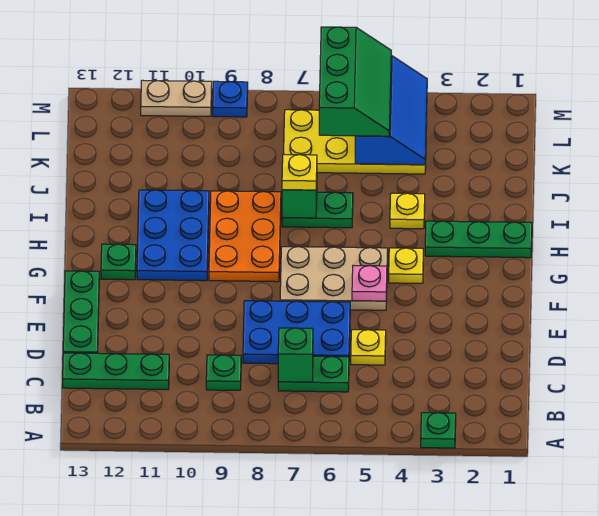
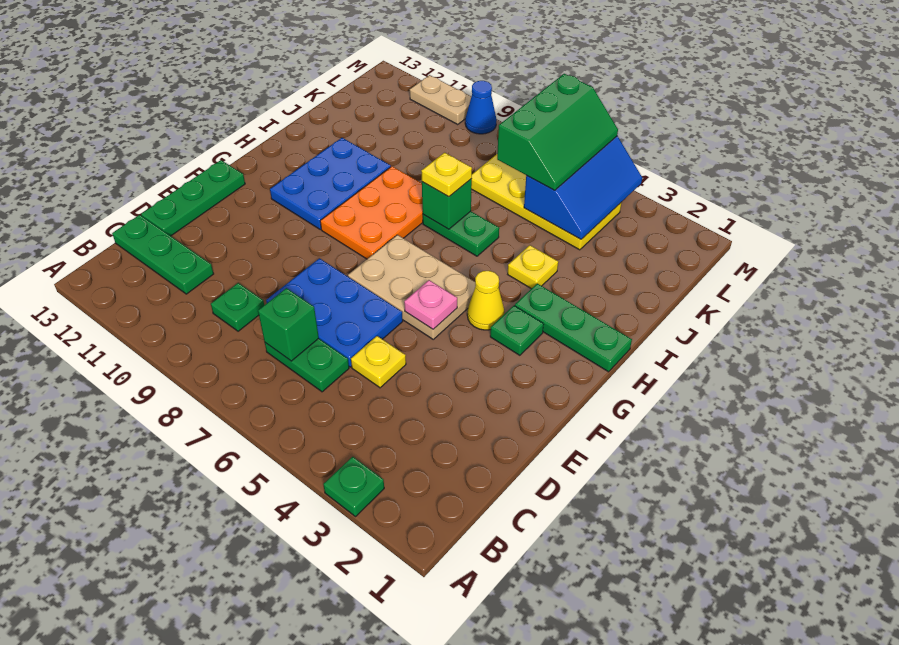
yellow 1x1 plate [389,248,423,283] -> yellow 1x1 cone [467,271,504,330]
green 1x1 plate [101,244,136,280] -> green 1x1 plate moved to [490,306,544,355]
blue 1x1 plate [213,81,248,117] -> blue 1x1 cone [465,81,497,134]

